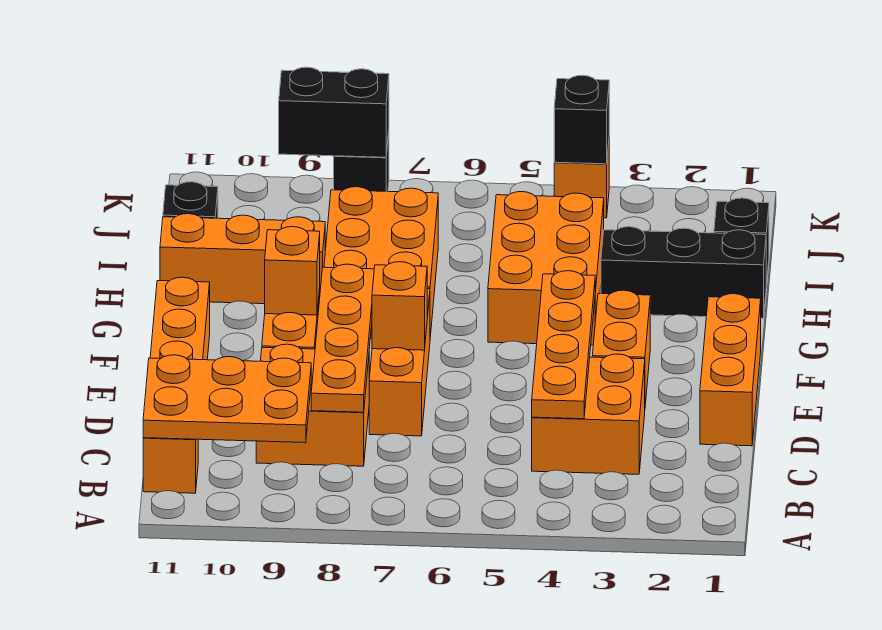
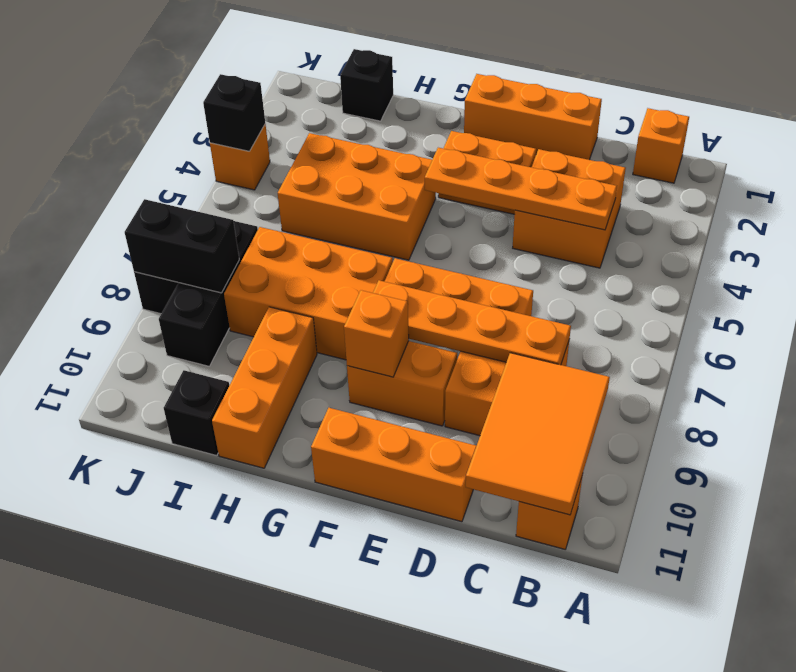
orange 2x3 plate [143,355,311,443] -> orange 2x3 tile [466,353,610,515]
orange 1x1 brick [372,262,427,350] -> orange 1x1 brick moved to [633,108,689,183]
black 1x3 brick [601,227,766,318] -> black 1x3 brick moved to [159,221,258,366]
black 1x2 brick [279,67,389,157] -> black 1x2 brick turned to [125,199,239,293]

